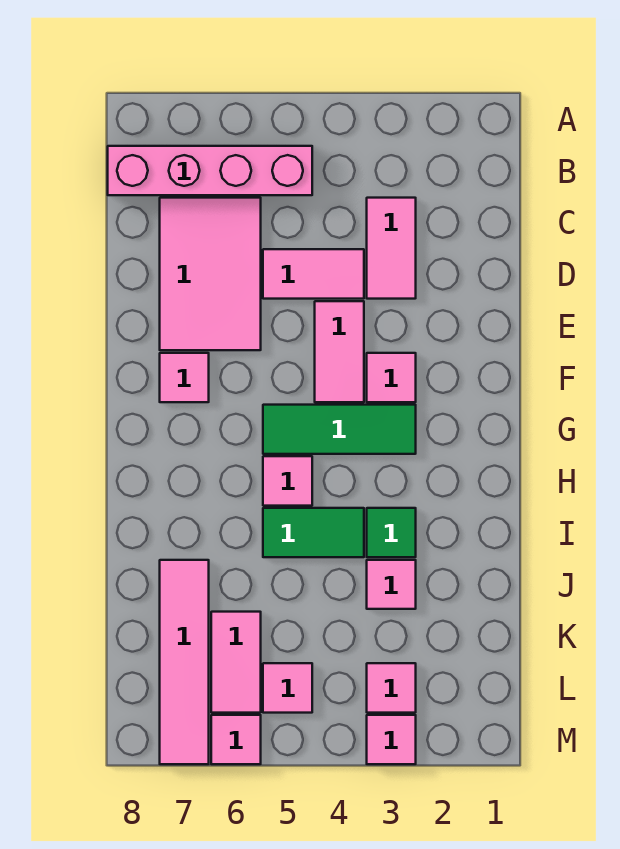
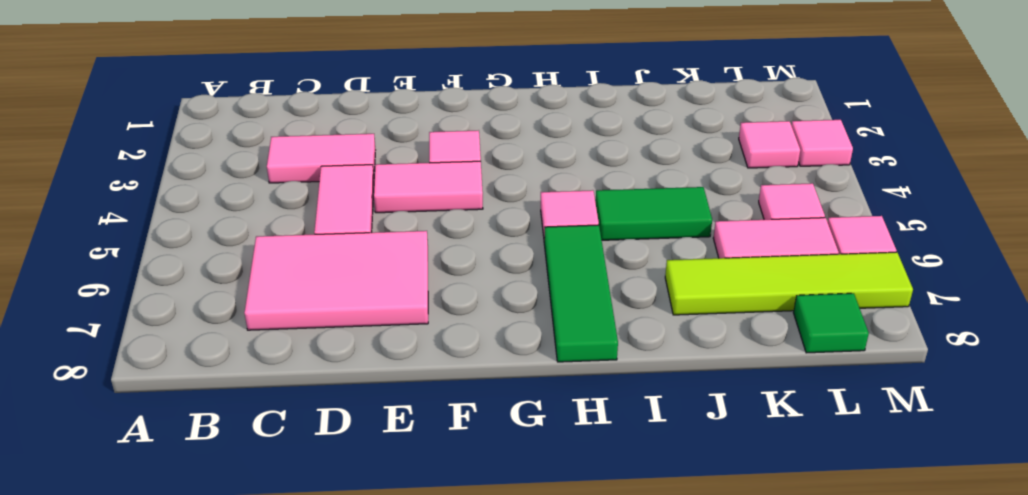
pink 1x4 brick [108,146,312,195] -> none
pink 1x1 tile [160,353,209,402] -> none
green 1x3 tile [263,405,416,454] -> green 1x3 tile moved to [544,225,618,362]
green 1x1 tile [367,508,416,557] -> green 1x1 tile moved to [793,293,869,353]
green 1x2 tile [263,508,364,557] -> green 1x2 tile turned to [596,187,712,240]
pink 1x1 tile [367,560,416,609] -> none
pink 1x4 tile [160,560,209,764] -> lime 1x4 tile [665,252,913,315]

